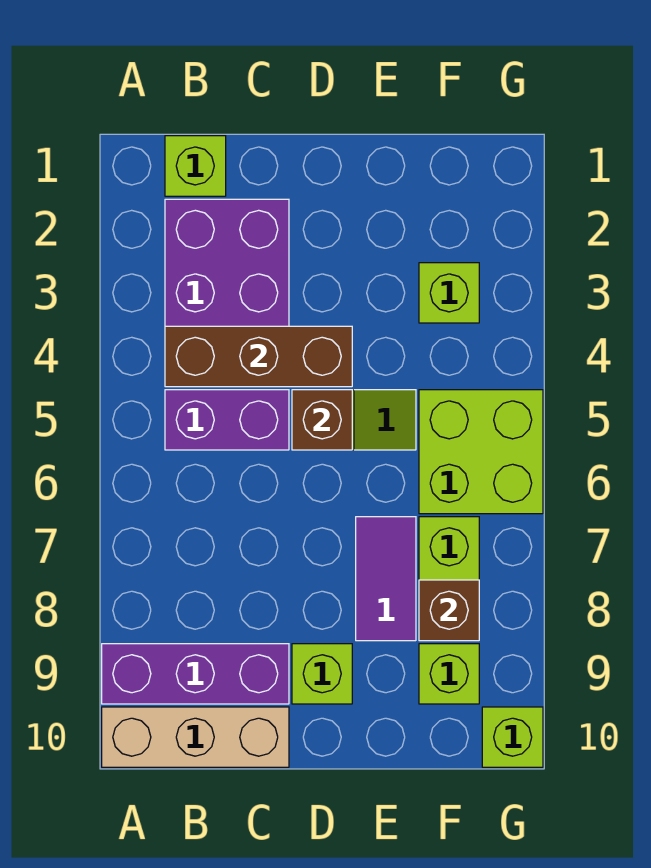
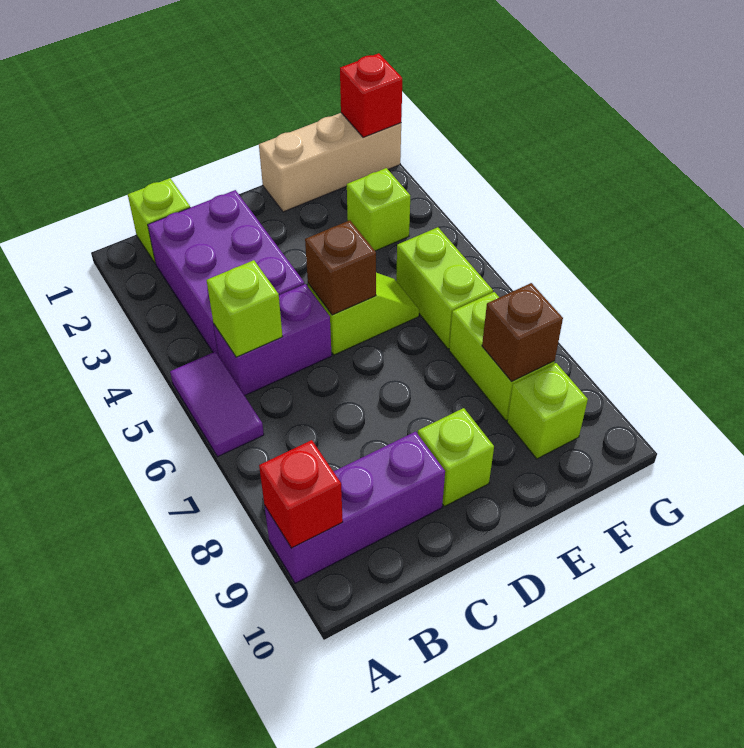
none -> red 1x1 brick [259,440,343,548]
tan 1x3 brick [102,707,289,767] -> tan 1x3 brick moved to [259,113,401,212]
brown 1x3 brick [165,326,352,387] -> none
purple 1x2 tile [356,517,416,641] -> purple 1x2 tile moved to [170,352,264,457]
lime 2x2 brick [419,390,543,514] -> lime 1x2 brick [396,227,493,349]
none -> red 1x1 brick [340,53,402,137]
lime 1x1 brick [482,707,543,767] -> lime 1x1 brick moved to [207,260,283,357]

